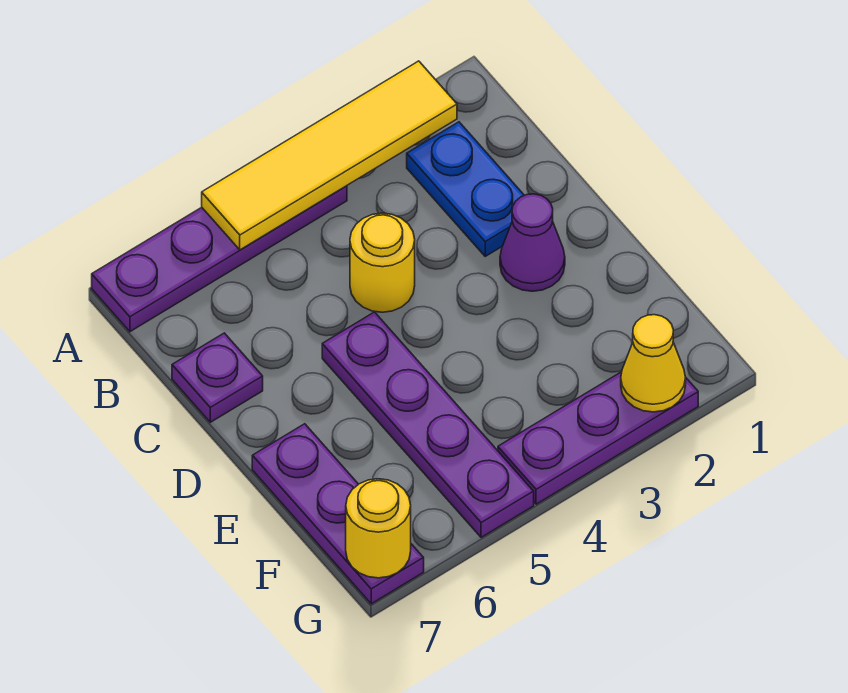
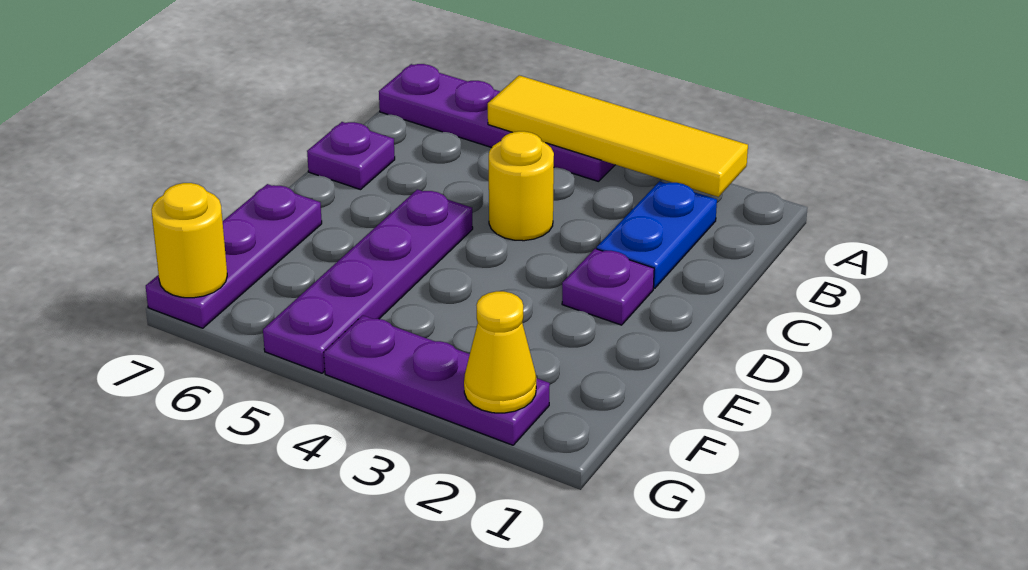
purple 1x1 cone [500,194,565,291] -> purple 1x1 plate [562,249,654,325]

